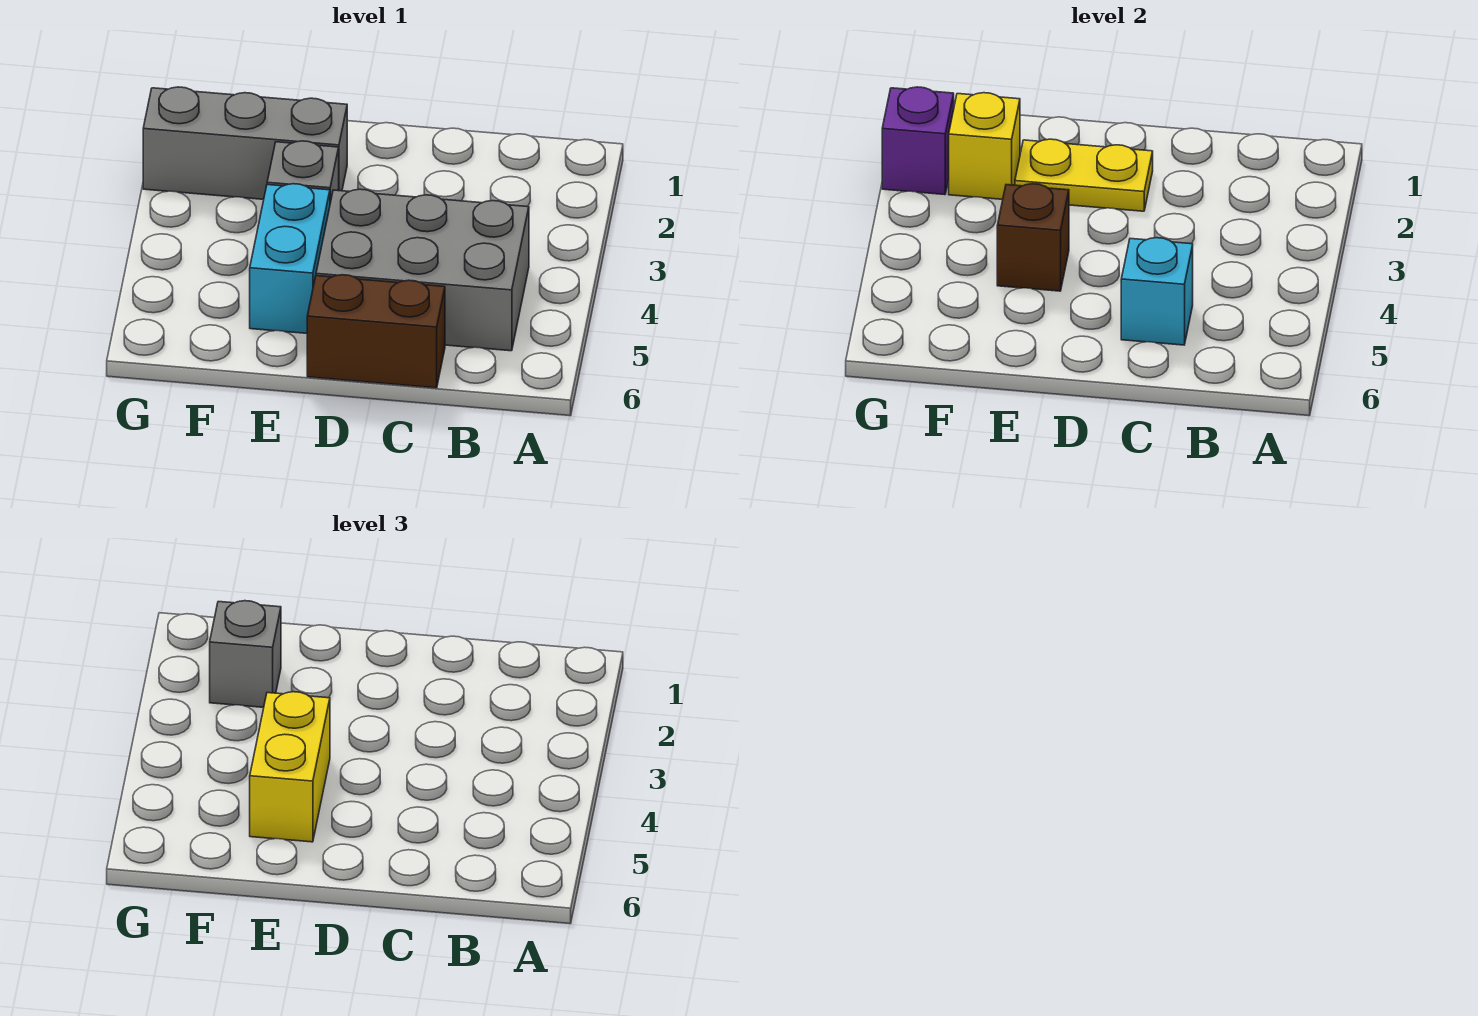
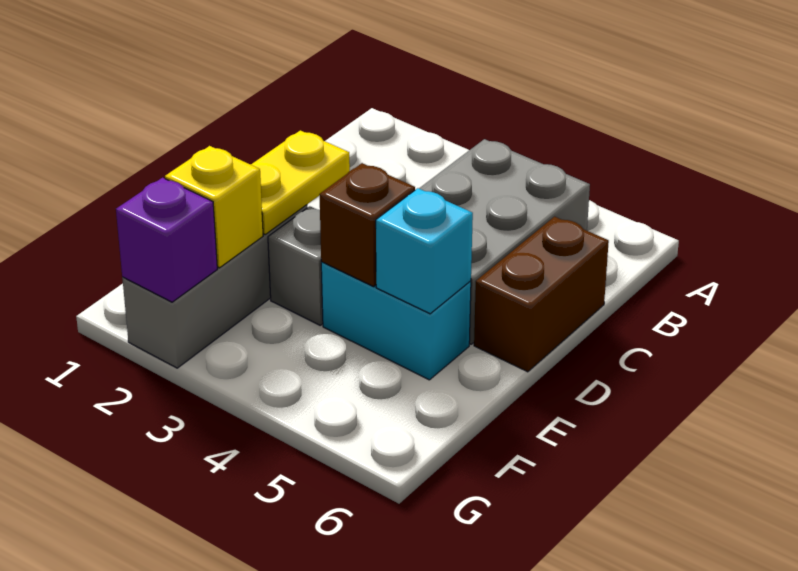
cyan 1x1 brick [1121,238,1193,345] -> cyan 1x1 brick moved to [376,188,473,314]
yellow 1x2 brick [250,692,330,842] -> none
grey 1x1 brick [210,601,281,707] -> none

